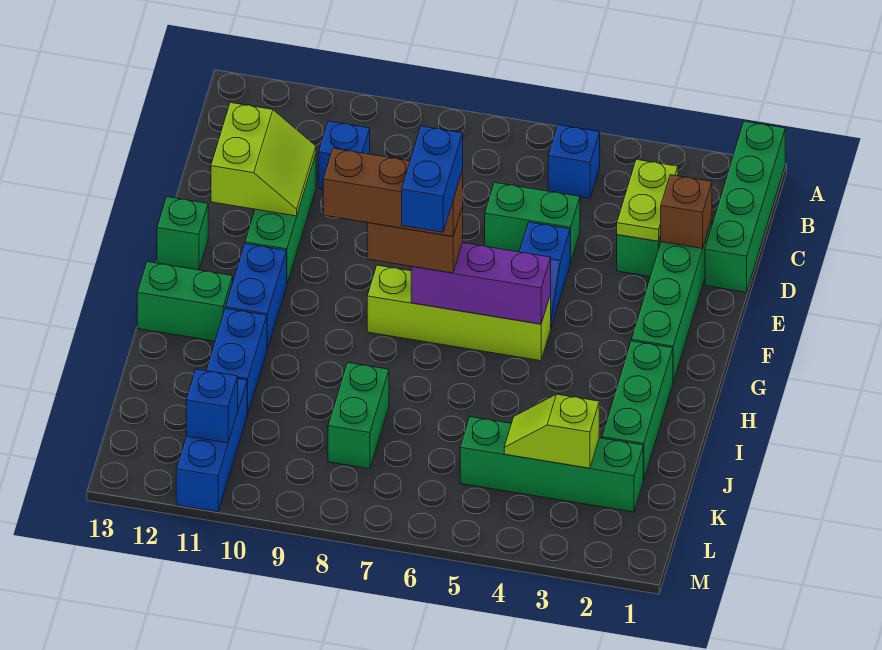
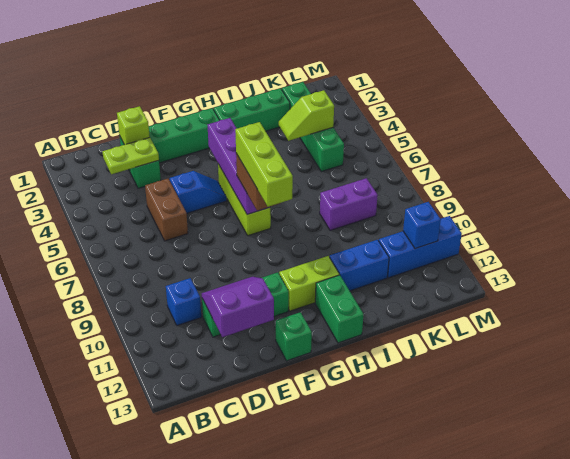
green 1x4 brick [705,121,785,292] -> none
blue 1x1 brick [548,125,600,199] -> none
brown 1x1 brick [661,175,712,249] -> lime 1x1 brick [117,106,150,145]
green 1x2 brick [485,182,580,263] -> brown 1x2 brick [145,179,188,241]
lime 2x2 slope [211,103,316,216] -> purple 2x2 slope [202,277,274,337]
lime 1x4 brick [367,265,551,361] -> lime 1x3 brick [218,164,271,236]
purple 1x3 brick [411,243,551,324] -> purple 1x4 brick [208,118,270,215]
brown 1x3 brick [323,148,463,236] -> lime 1x3 brick [235,122,293,207]
blue 1x2 brick [402,126,463,232] -> none
blue 1x2 brick [225,244,287,349] -> lime 1x2 brick [279,256,339,311]
green 1x2 brick [328,363,389,469] -> purple 1x2 brick [320,178,378,231]
lime 1x2 slope [504,394,599,468] -> lime 1x2 slope turned to [279,90,334,141]

